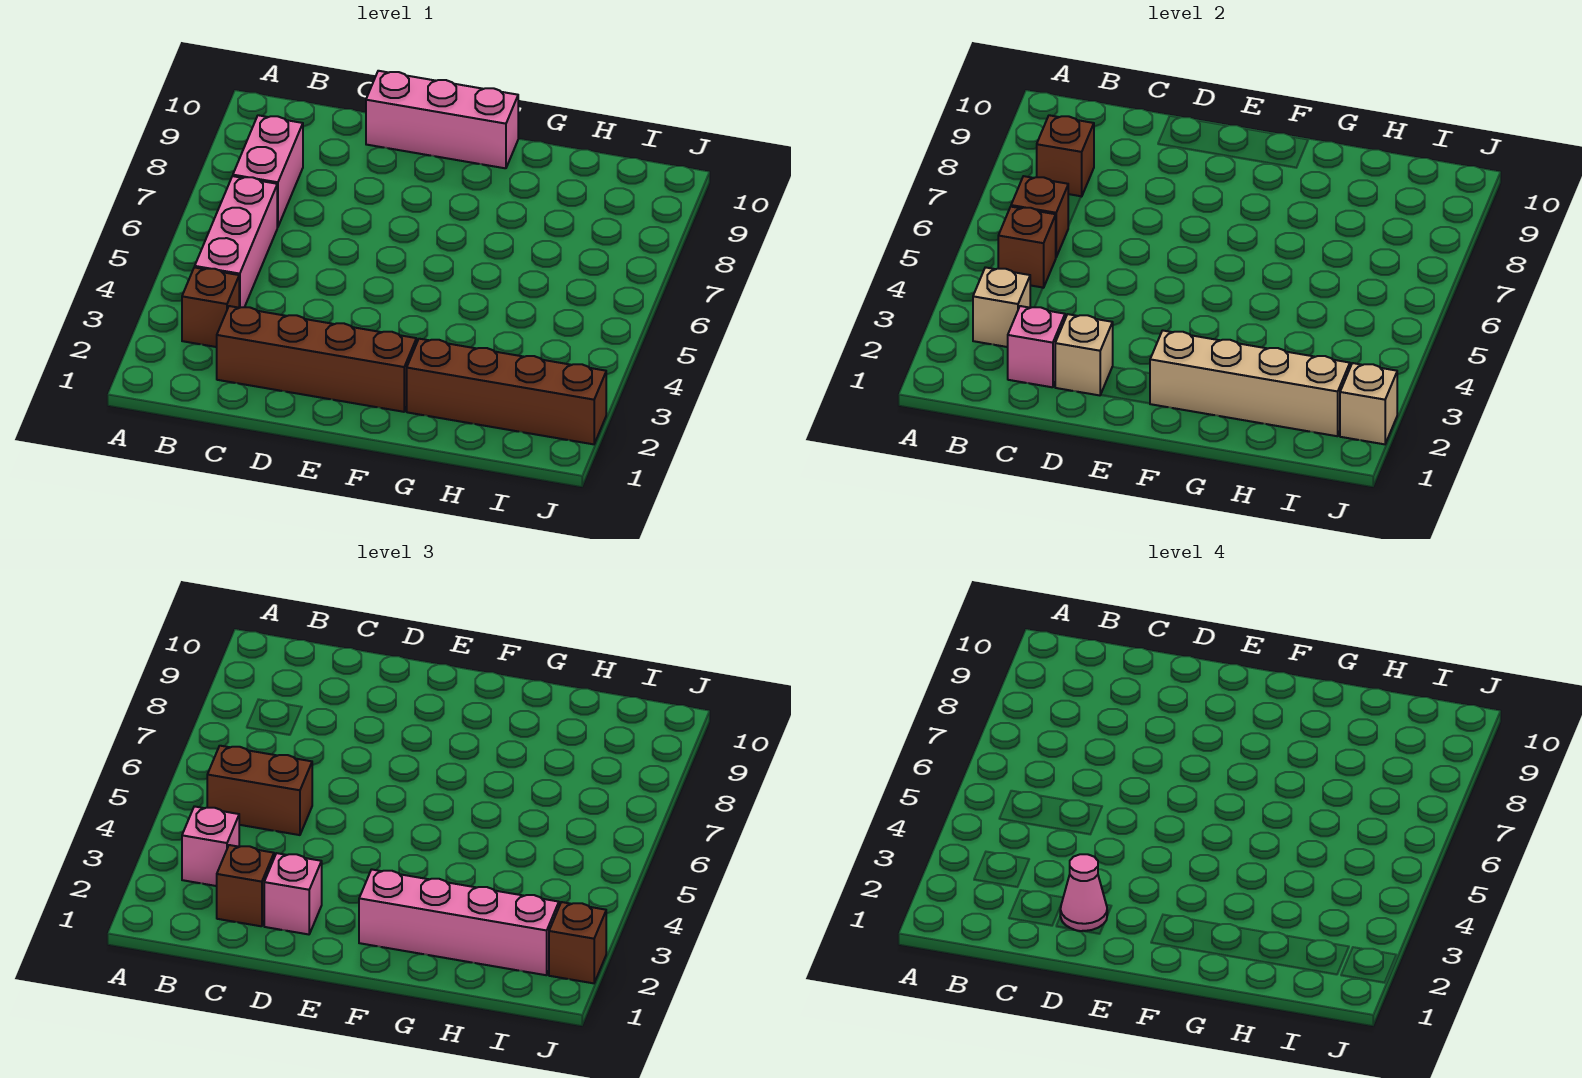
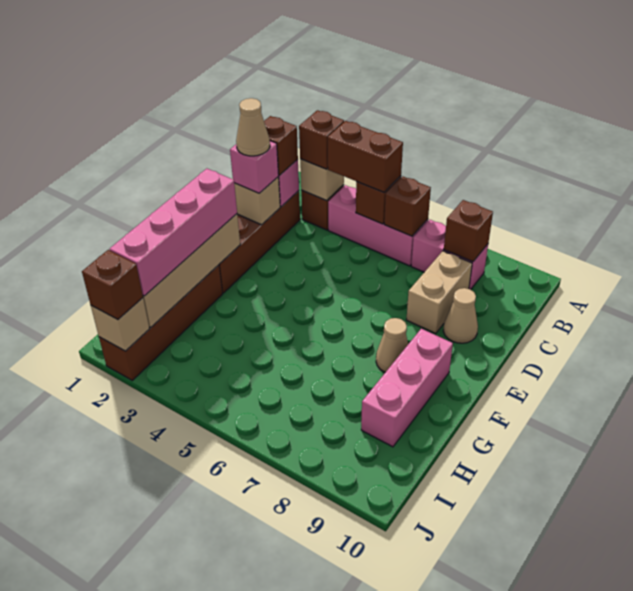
pink 1x1 brick [182,806,239,886] -> brown 1x1 brick [299,110,344,169]
brown 1x2 brick [207,746,312,835] -> brown 1x2 brick turned to [328,121,403,192]
none -> tan 1x2 brick [406,251,472,333]
pink 1x1 cone [1060,854,1107,931] -> tan 1x1 cone [236,98,270,156]
none -> tan 1x1 cone [443,288,478,343]
pink 1x3 brick [366,71,518,168] -> pink 1x3 brick moved to [361,329,453,447]
none -> tan 1x1 cone [376,318,408,372]

